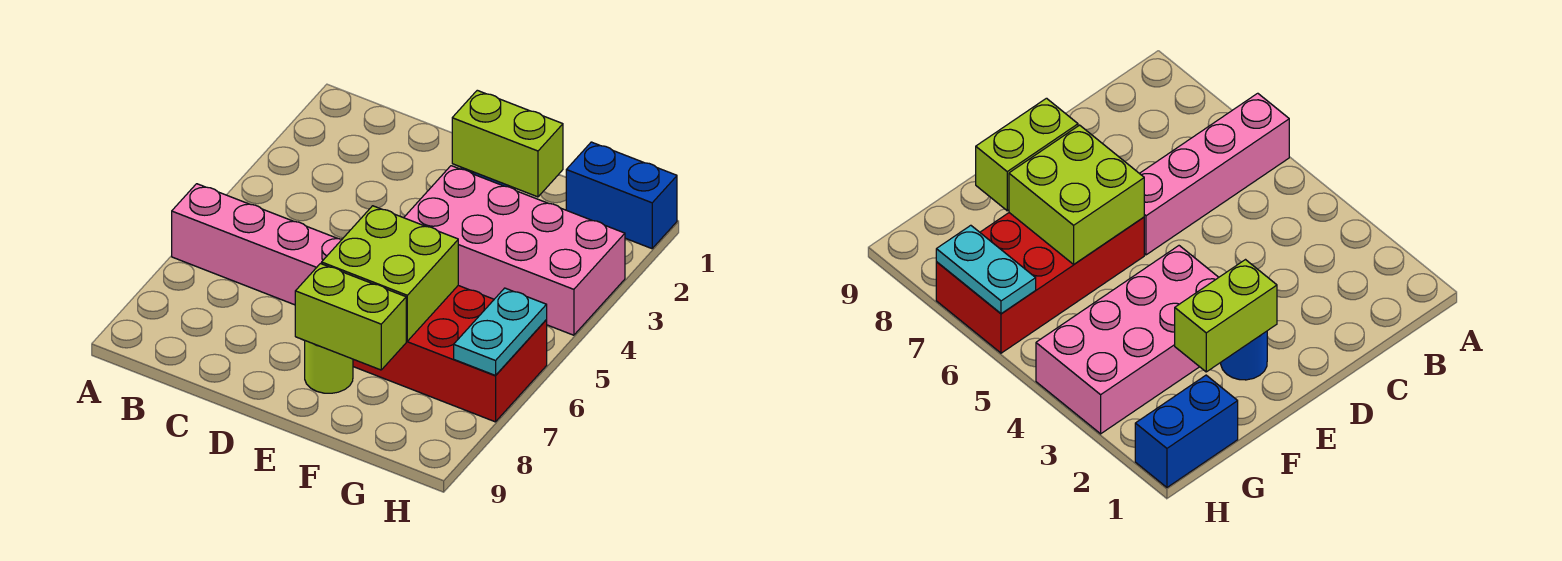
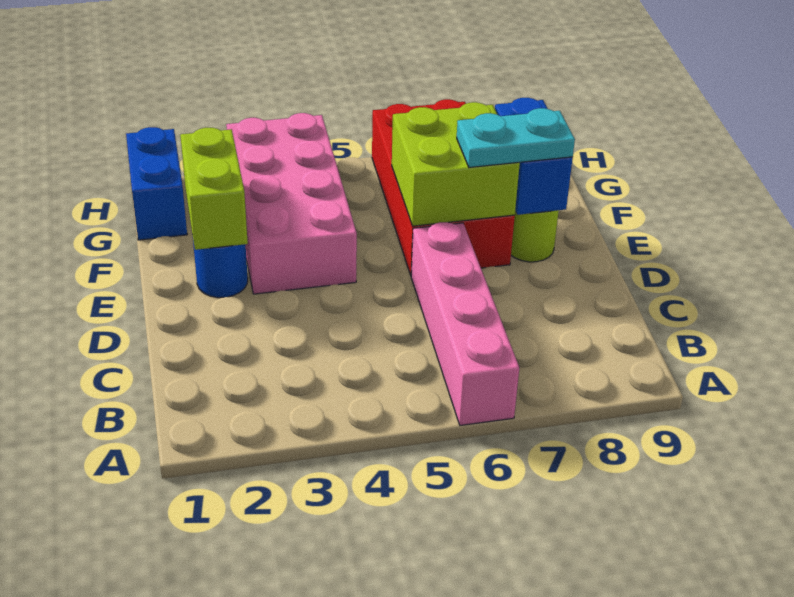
lime 1x2 brick [295,264,406,370] -> blue 1x2 brick [495,98,573,215]
cyan 1x2 plate [454,288,547,375] -> cyan 1x2 plate moved to [457,108,575,167]

